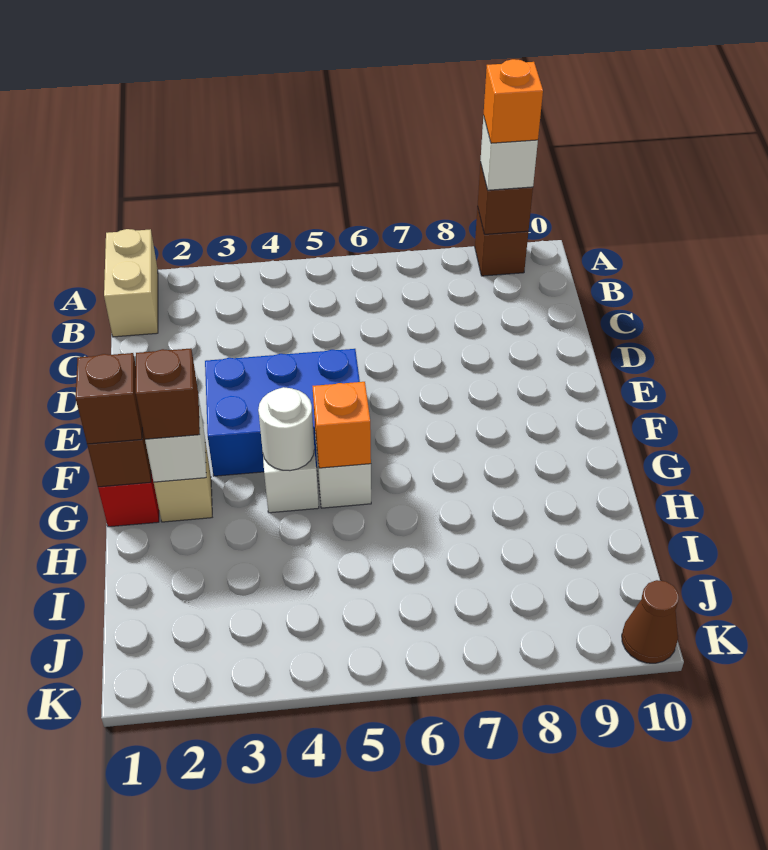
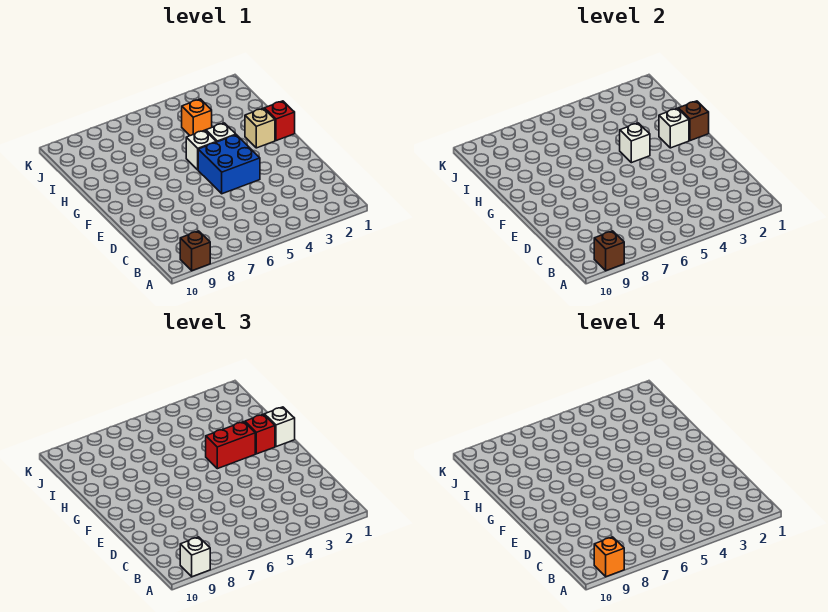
tan 1x2 brick [104,229,158,337] -> none
blue 2x3 brick [205,349,360,476] -> blue 2x2 brick [198,135,260,194]
brown 1x1 brick [76,353,142,444] -> white 1x1 brick [264,407,295,447]
brown 1x1 brick [136,348,200,439] -> red 1x1 brick [245,414,275,454]
none -> red 1x2 brick [206,422,255,469]
white 1x1 round brick [258,387,314,471] -> white 1x1 brick [620,123,650,163]
orange 1x1 brick [313,382,371,468] -> orange 1x1 brick moved to [182,99,212,136]
brown 1x1 cone [622,580,678,663] -> none

